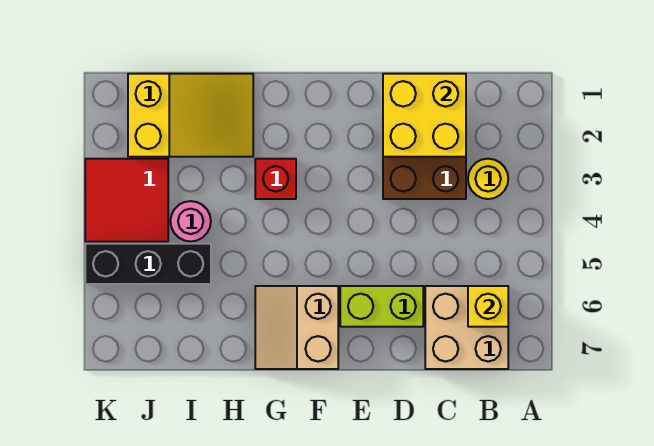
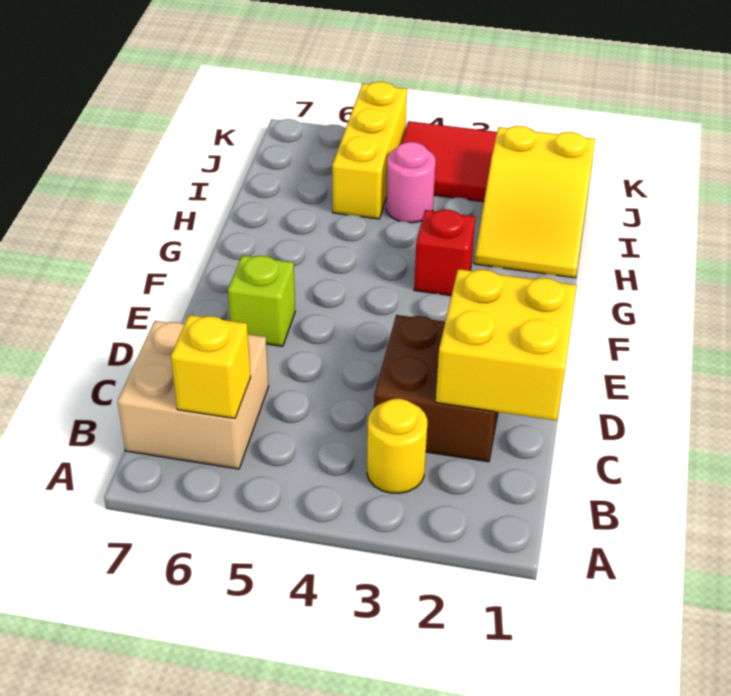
lime 1x2 brick [340,286,423,327] -> lime 1x1 brick [228,255,295,346]
tan 2x2 slope [255,286,338,369] -> none
black 1x3 brick [85,244,211,284] -> yellow 1x3 brick [332,82,407,219]

